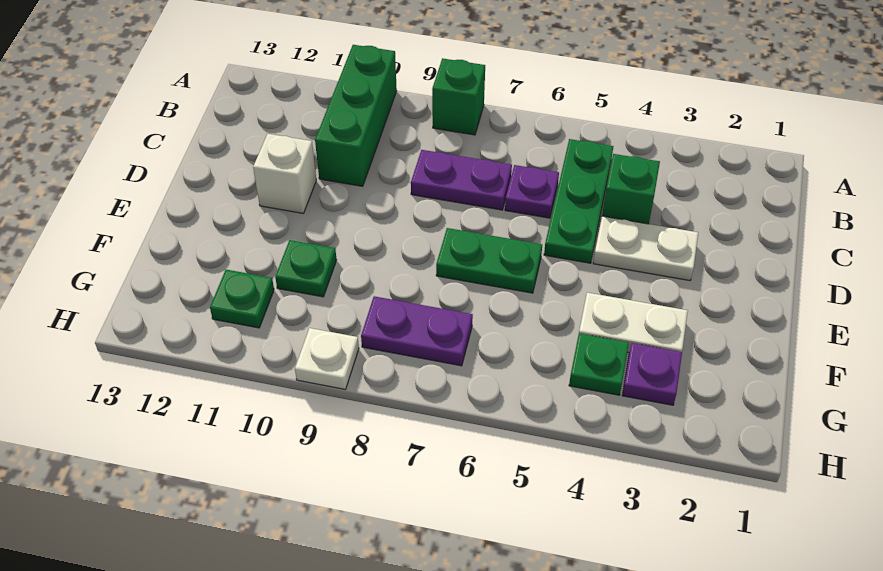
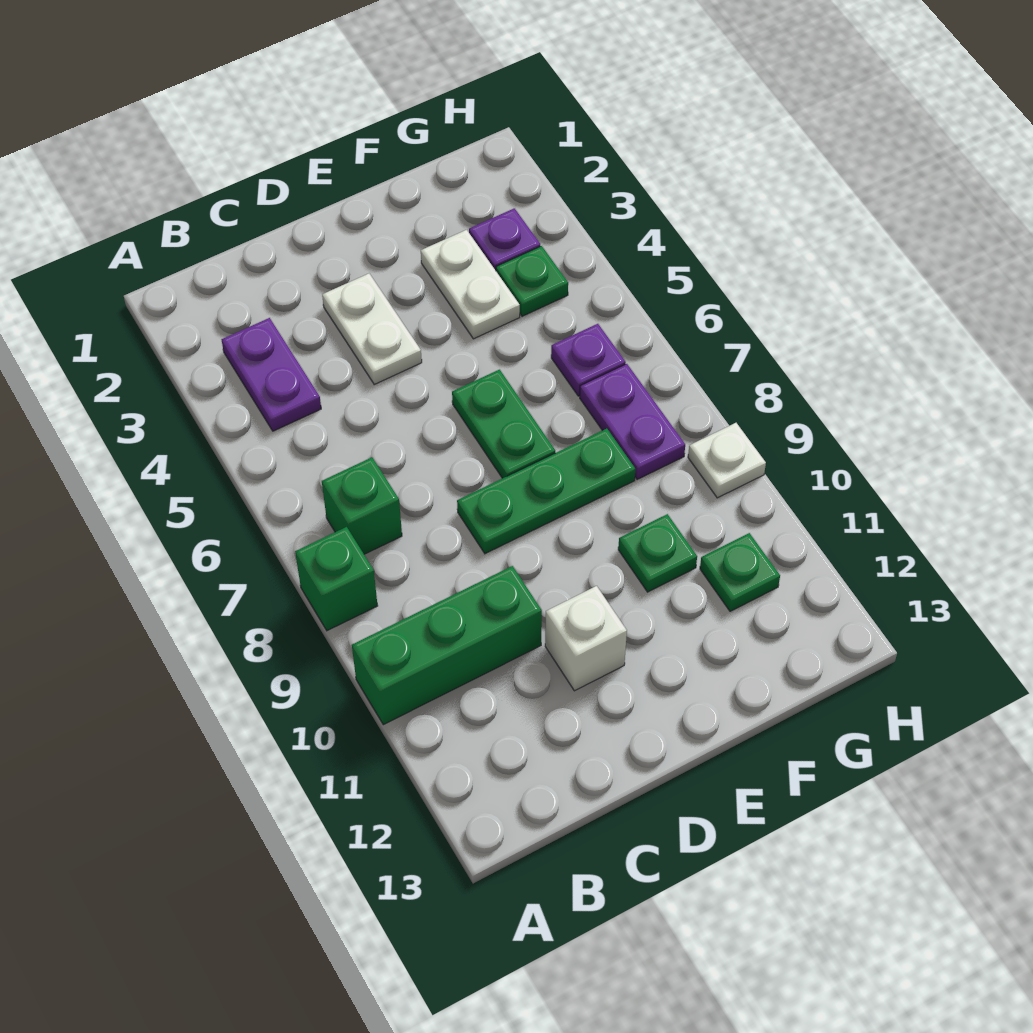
green 1x3 plate [544,139,613,263] -> green 1x3 plate moved to [457,429,635,554]
green 1x1 brick [602,154,660,224] -> green 1x1 brick moved to [322,457,402,554]
purple 1x1 plate [505,165,559,218] -> purple 1x1 plate moved to [551,324,626,396]
purple 1x2 plate [411,150,512,210] -> purple 1x2 plate moved to [221,318,321,431]

